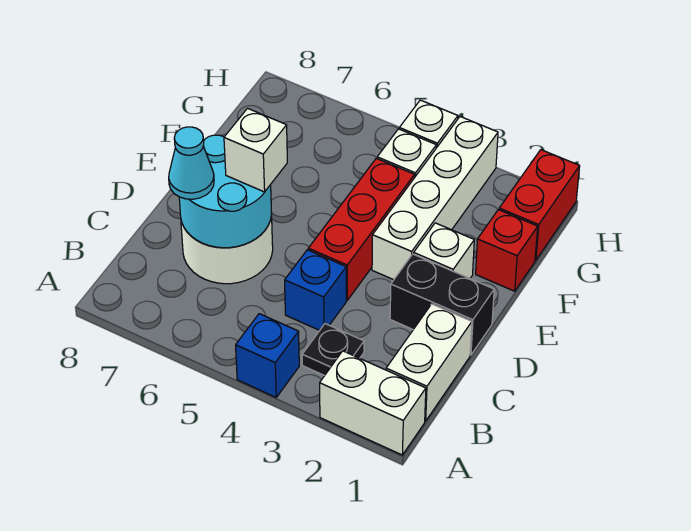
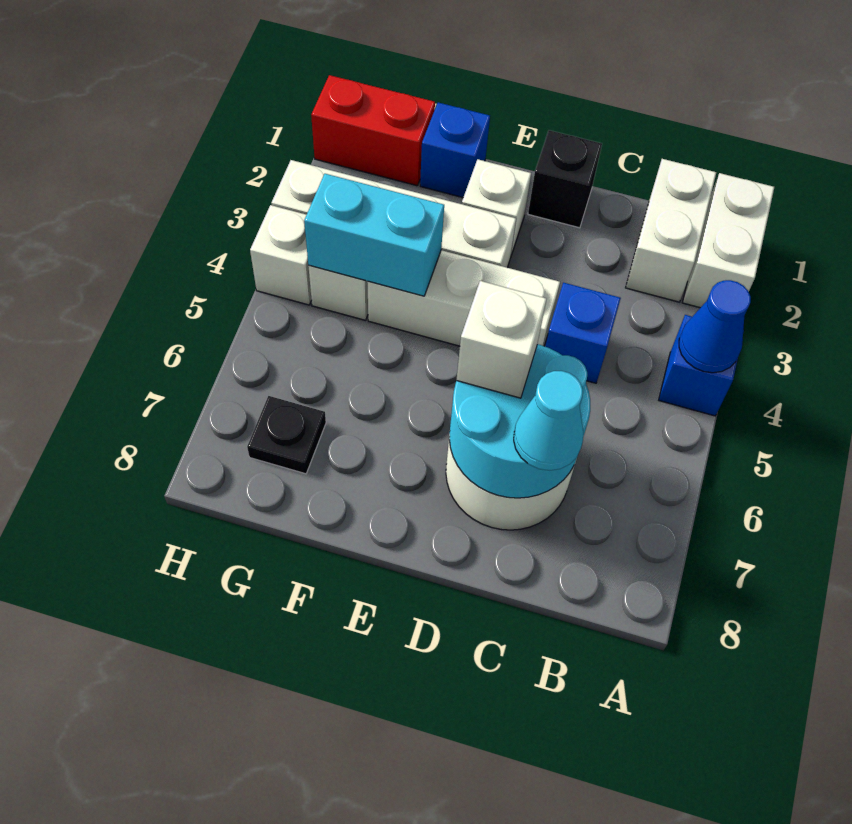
none -> blue 1x1 cone [679,280,751,373]
white 1x2 brick [386,304,472,421] -> white 1x2 brick turned to [626,159,716,302]
black 1x1 plate [302,324,364,376] -> black 1x1 plate moved to [247,396,326,474]
black 1x2 brick [390,254,494,355] -> black 1x1 brick [528,130,602,228]
red 1x3 brick [308,158,414,300] -> white 1x3 brick [367,250,560,346]
red 1x1 brick [476,210,538,291] -> blue 1x1 brick [420,102,490,197]
none -> cyan 1x2 brick [304,174,444,296]

